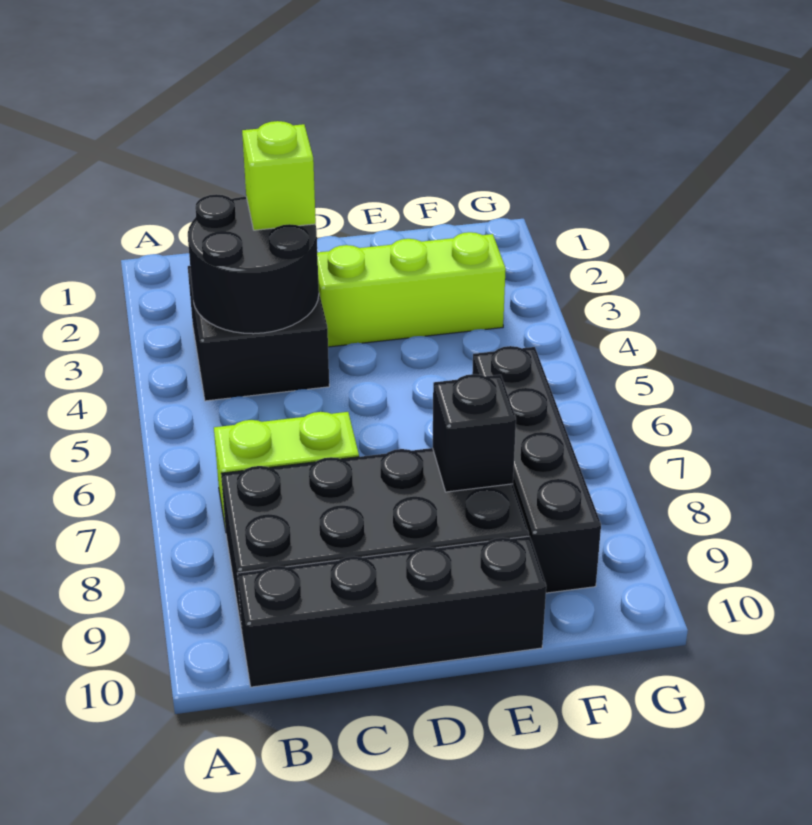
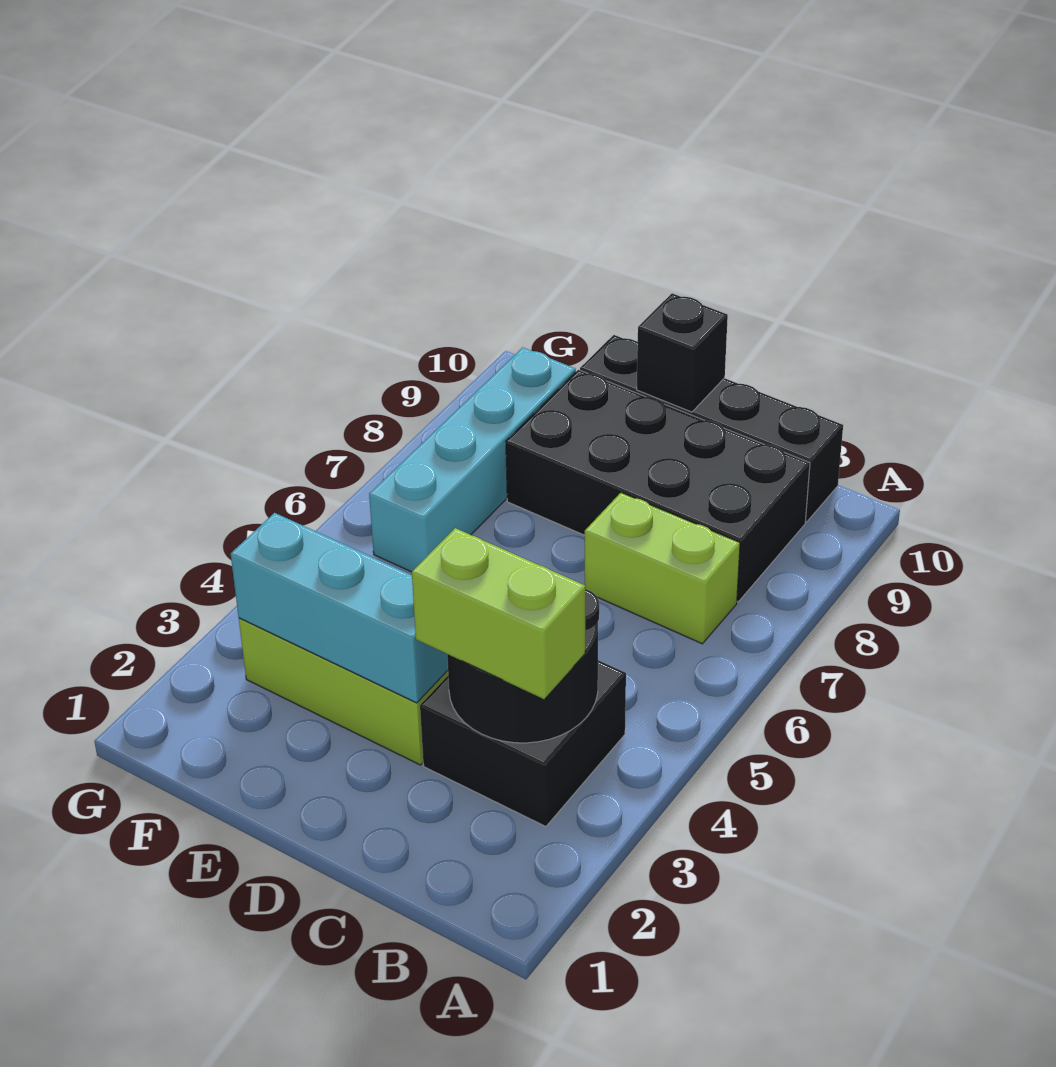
lime 1x1 brick [242,121,316,230] -> lime 1x2 brick [412,528,585,699]
none -> cyan 1x3 brick [231,513,448,703]
black 1x1 brick [433,374,516,492] -> black 1x1 brick moved to [637,293,728,412]
black 1x4 brick [472,346,601,593] -> cyan 1x4 brick [369,347,576,572]

